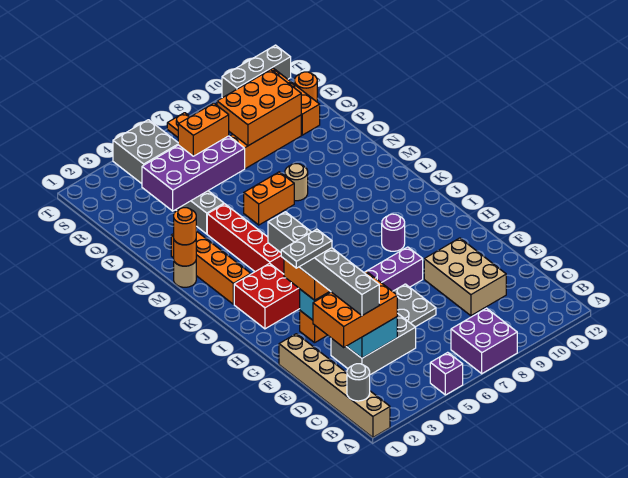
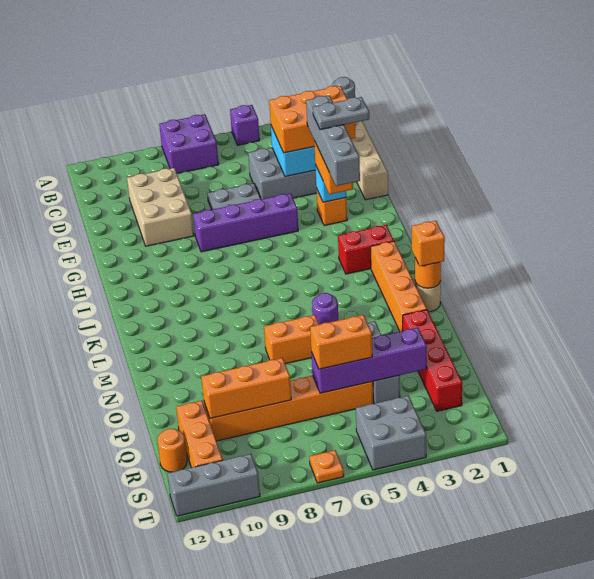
grey 1x6 brick [268,212,379,315] -> grey 1x4 brick [306,95,360,186]
red 2x2 brick [234,263,300,329] -> red 1x2 brick [338,225,394,274]
purple 1x1 round brick [382,214,405,251] -> purple 1x1 round brick moved to [312,293,338,325]
red 1x4 brick [207,204,284,274] -> red 1x4 brick moved to [403,310,462,411]
orange 1x1 round brick [174,208,196,245] -> orange 1x1 brick [412,221,445,266]
tan 1x1 round brick [285,164,308,201] -> none
purple 2x4 brick [142,136,245,211] -> purple 1x4 brick [311,328,427,393]
orange 2x3 brick [217,70,301,146] -> orange 1x3 brick [201,358,291,418]

